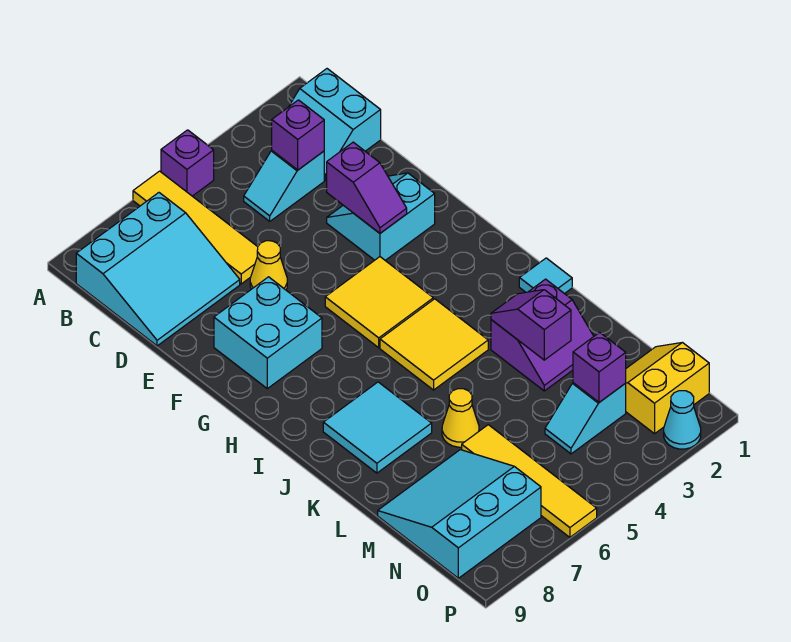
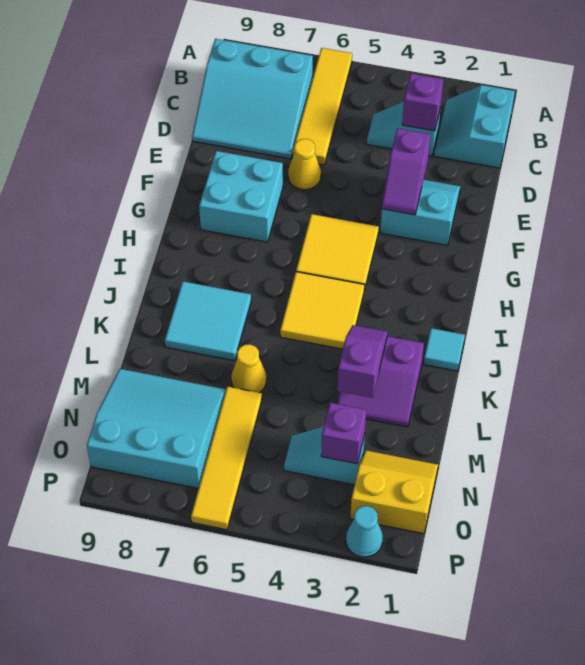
purple 1x1 brick [161,130,214,196] -> none

